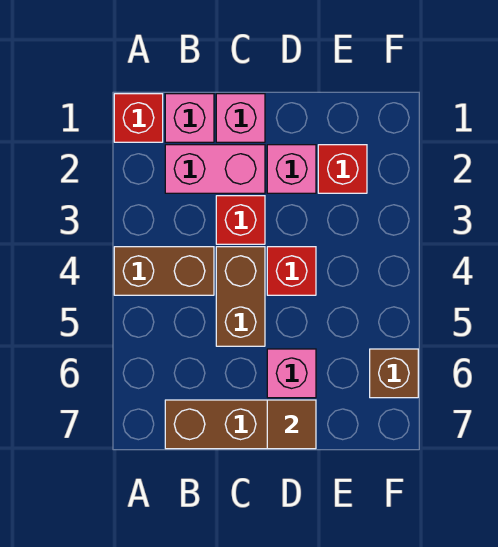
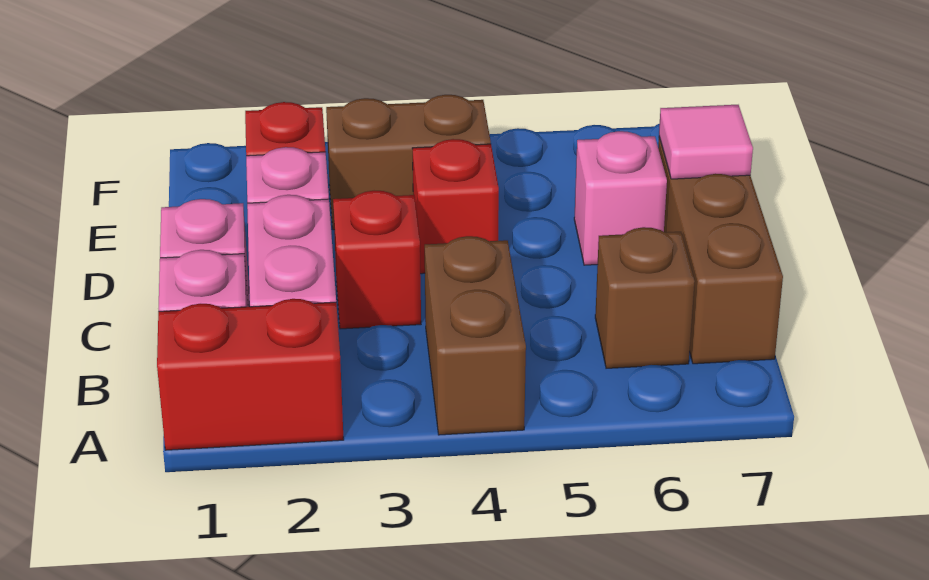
red 1x1 brick [114,94,163,142] -> red 1x2 brick [157,299,344,450]
brown 1x2 brick [216,247,265,346] -> brown 1x2 brick moved to [326,95,491,230]
brown 1x1 tile [267,400,316,449] -> pink 1x1 tile [659,105,753,179]
brown 1x1 brick [370,349,418,398] -> brown 1x1 brick moved to [595,227,695,368]

